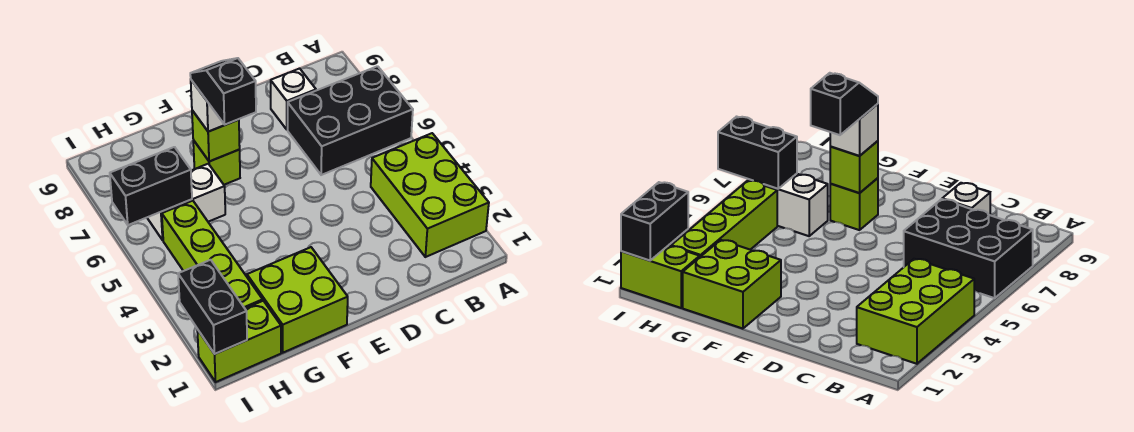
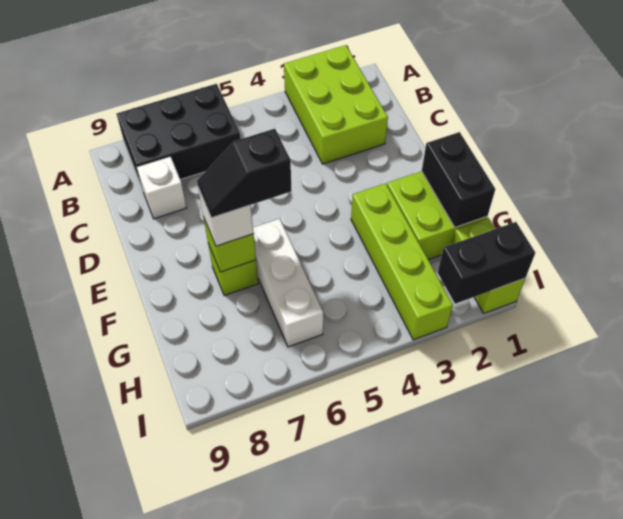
lime 2x3 brick [371,133,489,257] -> lime 2x3 brick turned to [284,45,388,164]
black 2x3 brick [288,66,413,175] -> black 2x3 brick turned to [117,84,241,187]
white 1x2 brick [147,164,225,240] -> white 1x3 brick [253,219,323,347]
lime 1x4 brick [162,201,263,308] -> lime 1x4 brick turned to [351,183,453,340]
black 1x2 brick [110,147,192,225] -> black 1x2 brick moved to [422,132,495,227]

